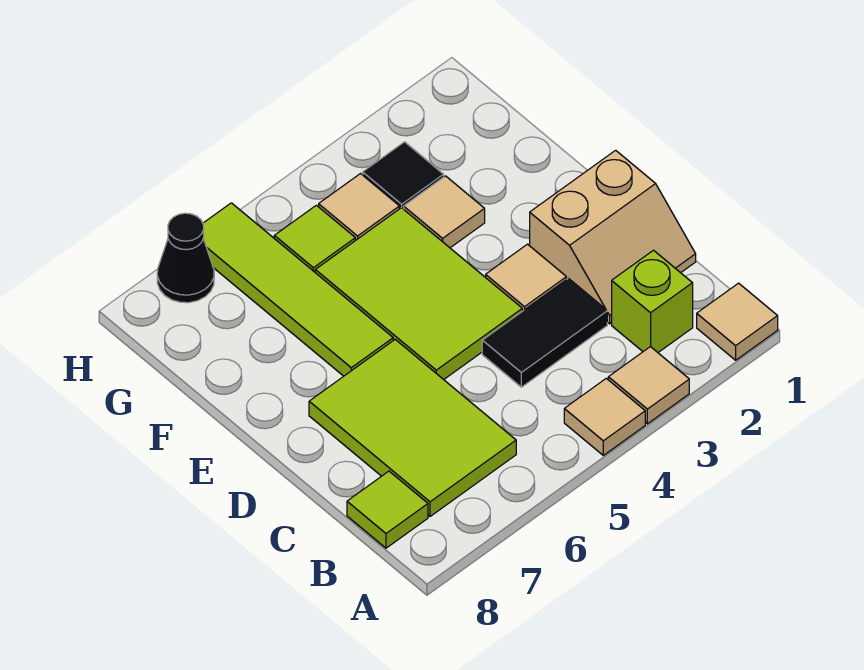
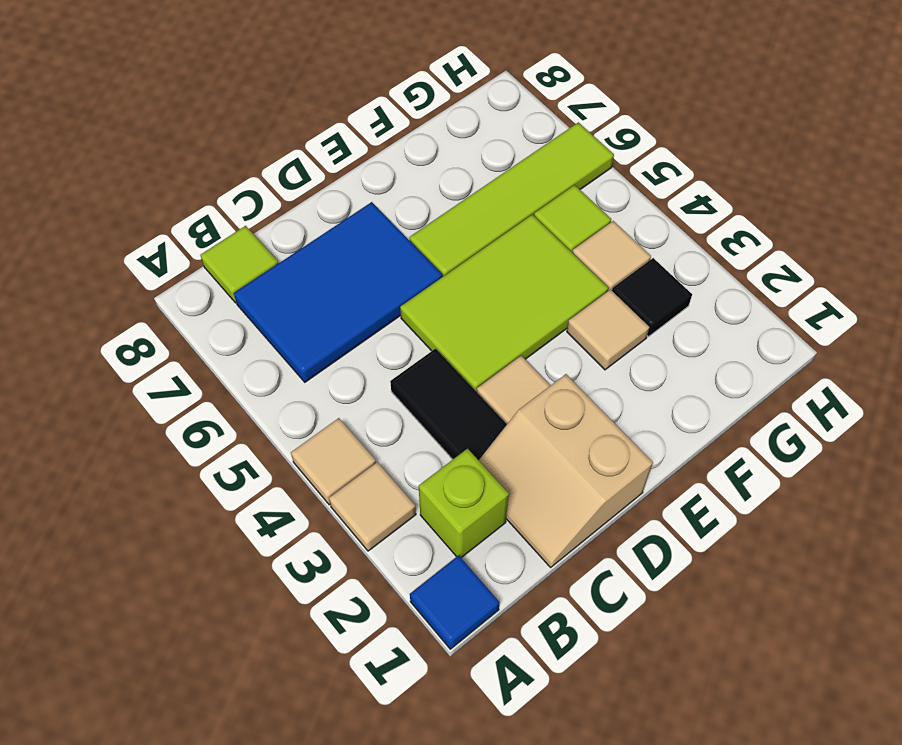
tan 1x1 tile [697,283,778,360] -> blue 1x1 tile [410,555,500,649]
lime 2x3 tile [309,340,516,516] -> blue 2x3 tile [234,202,442,382]
black 1x1 cone [157,213,214,303] -> none

